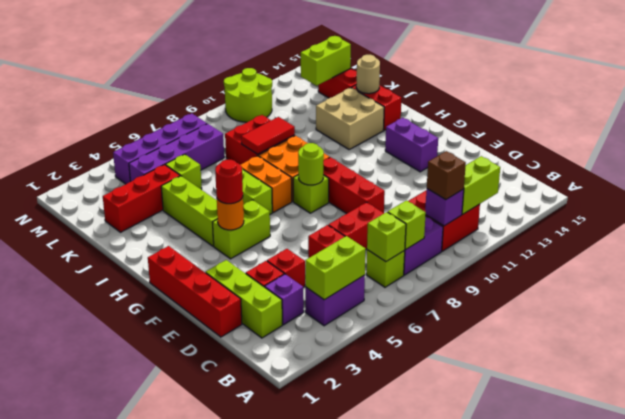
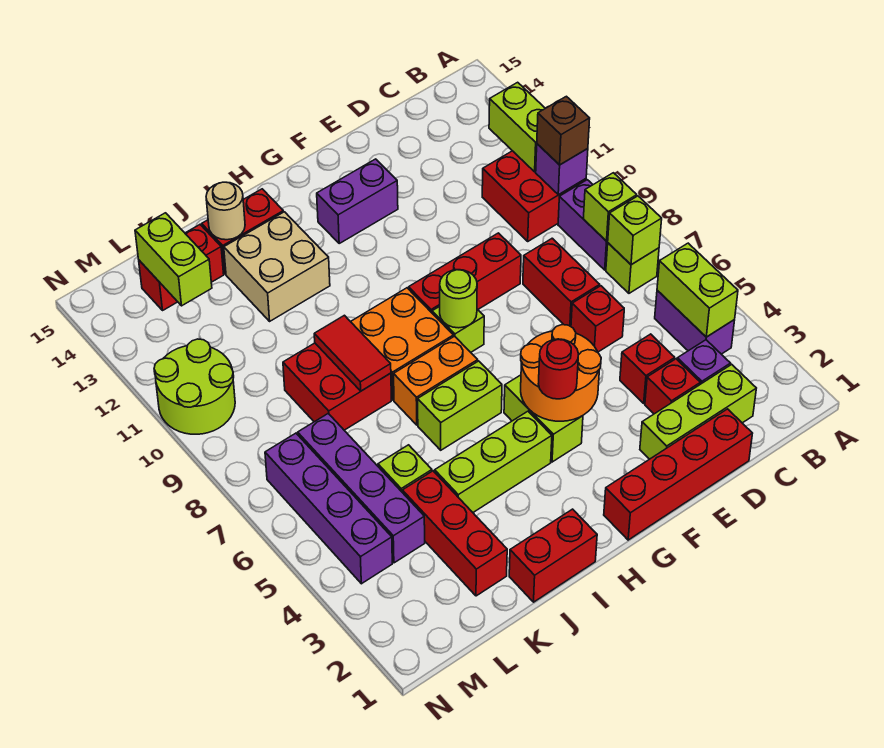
orange 1x1 round brick [217,197,244,230] -> orange 2x2 round brick [521,325,601,421]
none -> red 1x2 brick [509,509,597,602]

